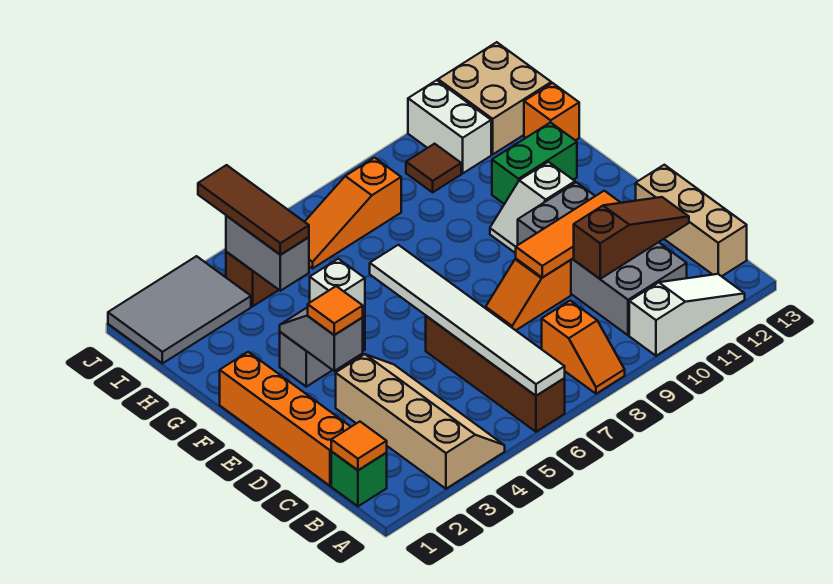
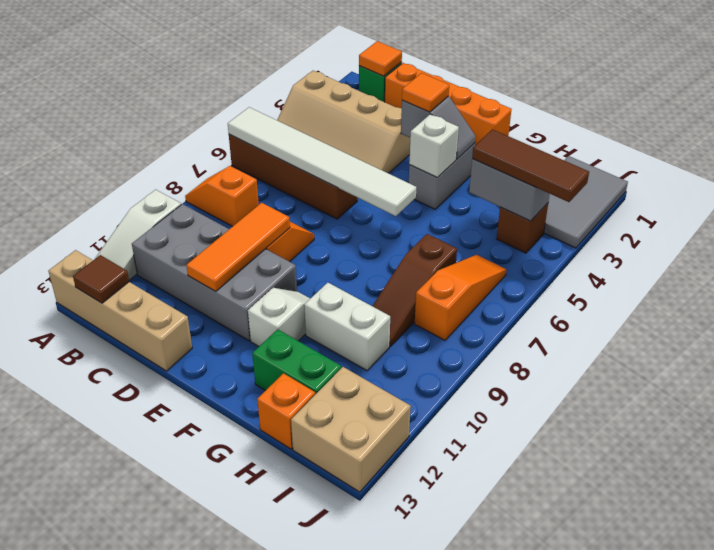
tan 1x3 brick [636,165,747,276] -> tan 1x4 brick [48,250,192,371]
brown 1x3 slope [574,197,689,279] -> brown 1x3 slope moved to [373,234,457,347]
green 1x2 brick [492,122,577,204] -> green 1x2 brick turned to [252,329,341,394]
brown 1x1 tile [406,144,461,192] -> brown 1x1 tile moved to [73,255,129,303]
white 1x2 brick [408,80,491,173] -> white 1x2 brick moved to [304,283,390,371]

